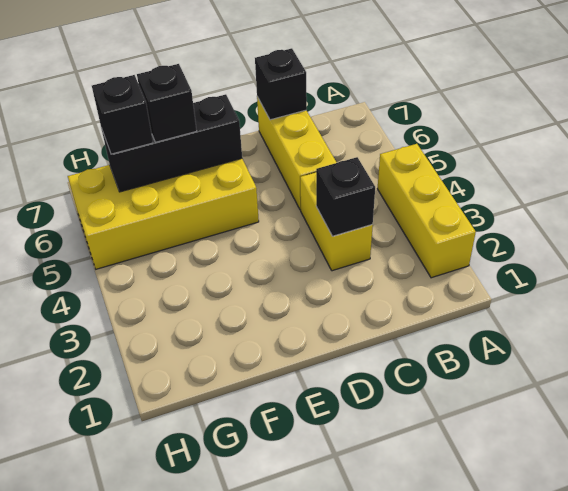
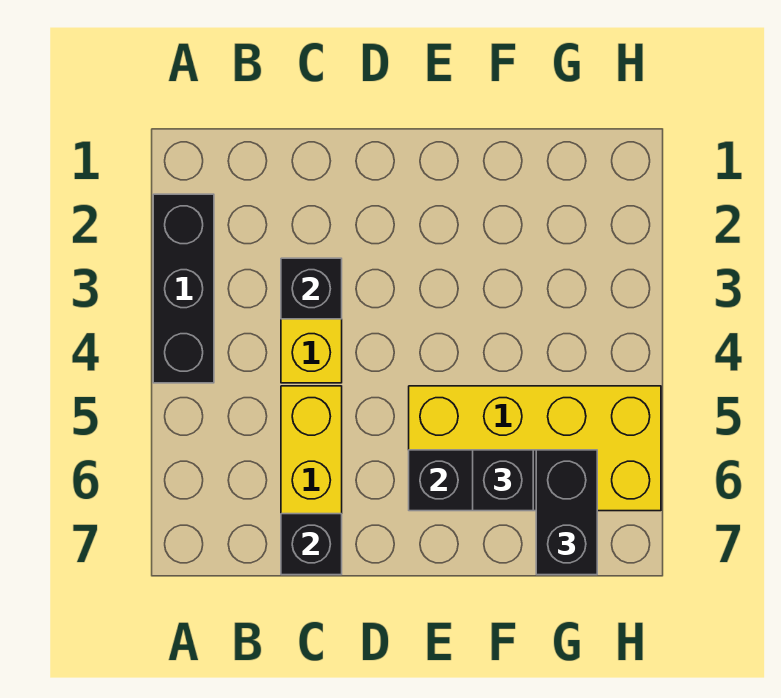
yellow 1x3 brick [377,144,476,278] -> black 1x3 brick [153,194,214,383]
black 1x1 brick [92,75,153,154] -> black 1x2 brick [536,450,597,575]

